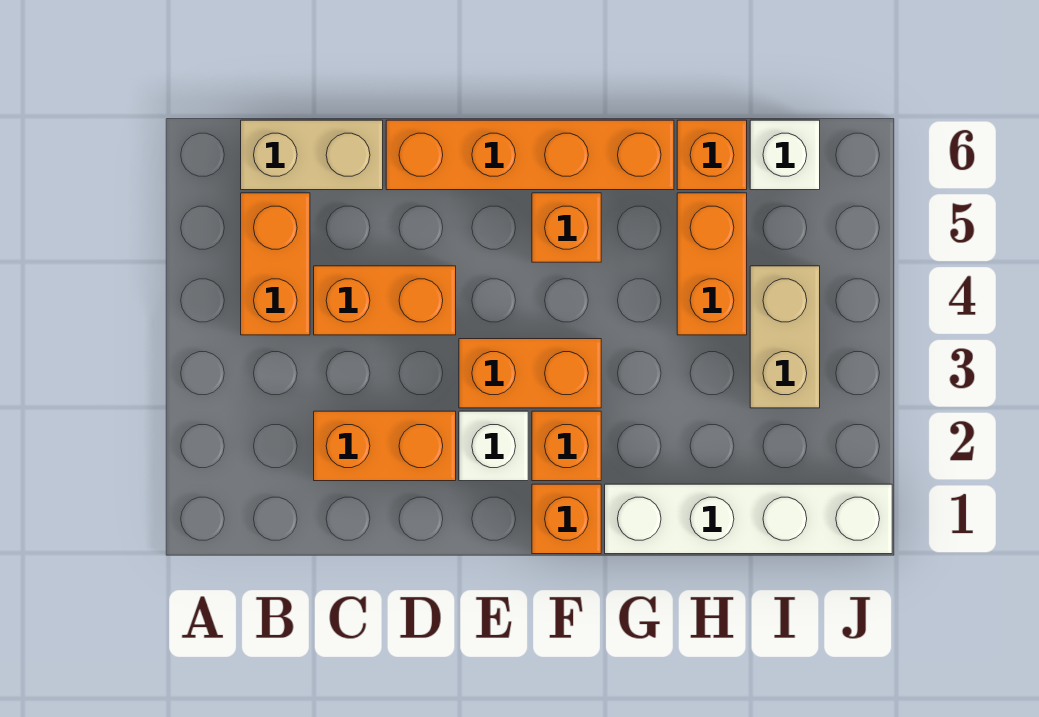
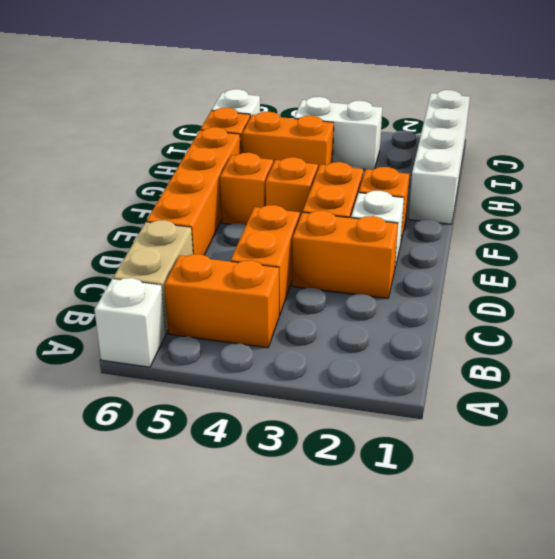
none -> white 1x1 brick [94,278,166,367]
orange 1x2 brick [314,411,456,481] -> orange 1x2 brick turned to [292,211,398,299]
orange 1x1 brick [532,484,601,554] -> orange 1x1 brick moved to [266,157,318,217]
tan 1x2 brick [750,266,820,408] -> white 1x2 brick [294,97,382,170]

